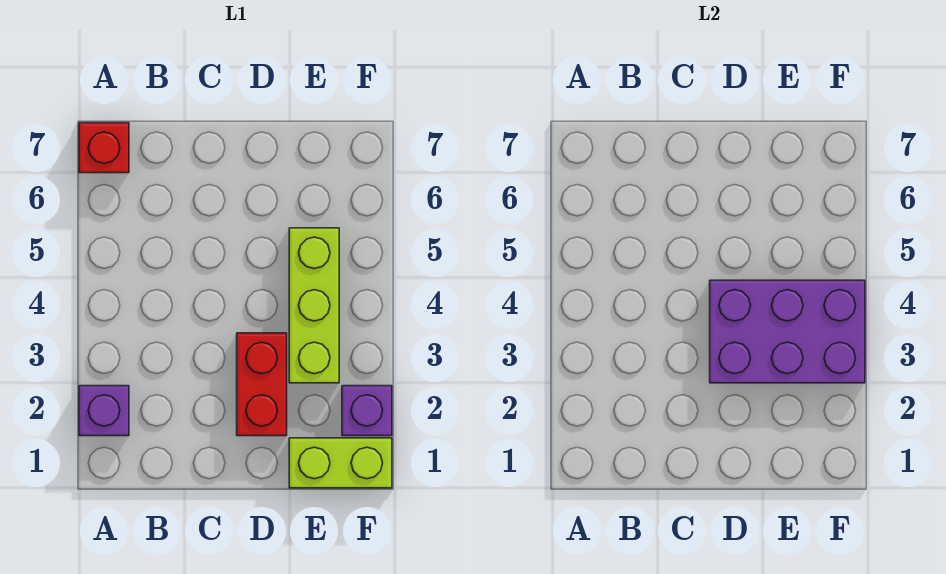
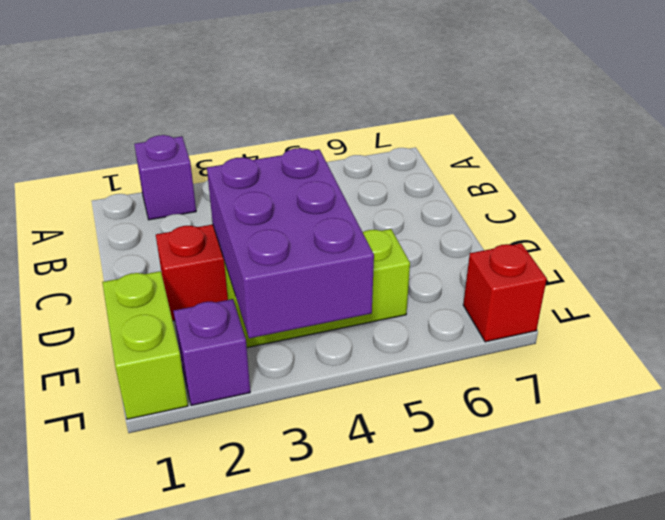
red 1x1 brick [79,123,129,173] -> red 1x1 brick moved to [463,243,547,342]

